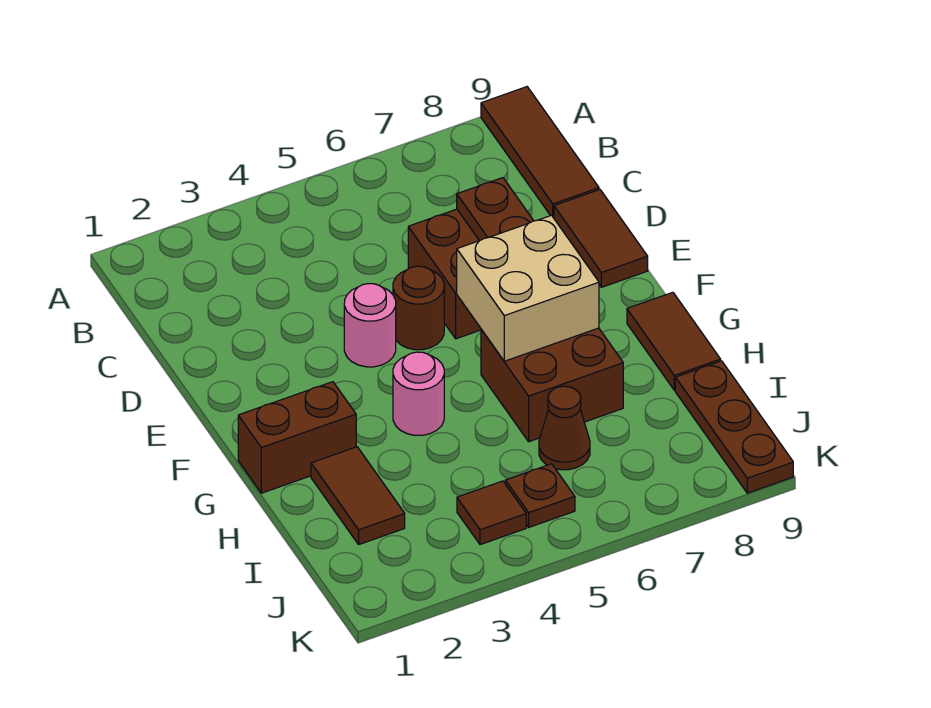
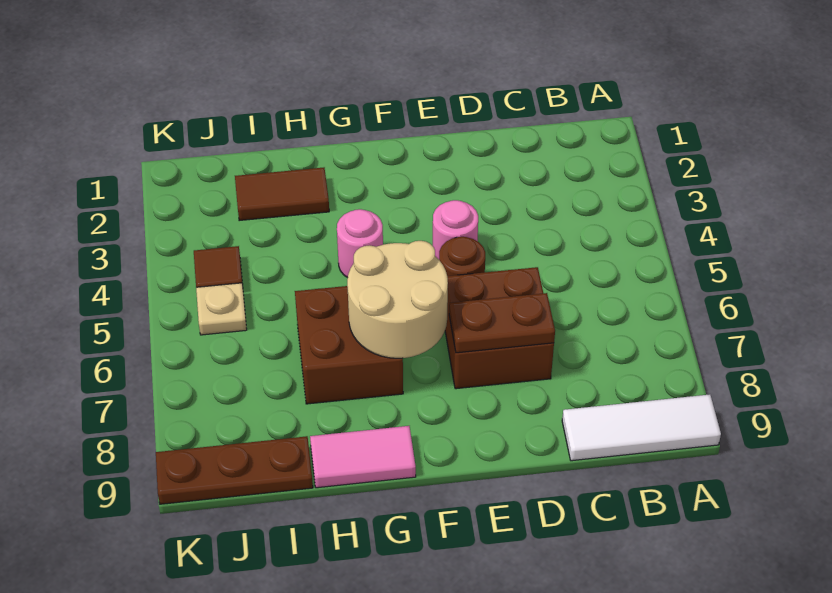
brown 1x3 tile [481,87,599,218] -> white 1x3 tile [562,394,721,461]
brown 1x2 tile [554,190,648,287] -> none
tan 2x2 brick [457,215,599,361] -> tan 2x2 round brick [347,241,448,358]
brown 1x2 brick [238,382,356,493] -> none
brown 1x2 tile [627,292,721,390] -> pink 1x2 tile [310,426,416,488]
brown 1x1 cone [539,386,590,470] -> none
brown 1x1 plate [505,464,575,527] -> tan 1x1 plate [196,283,247,335]

